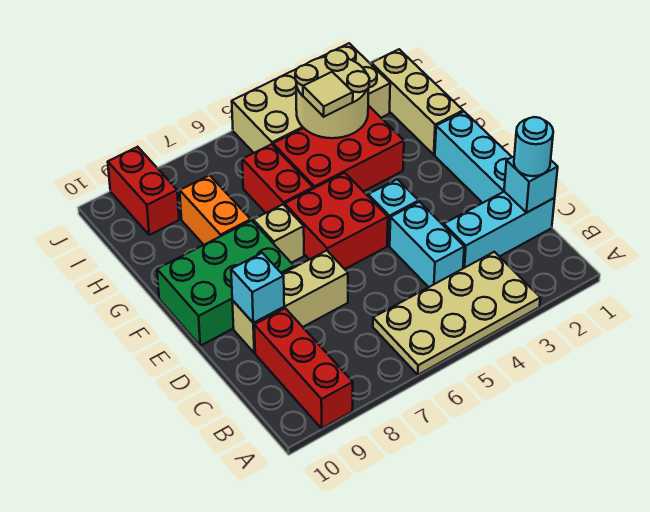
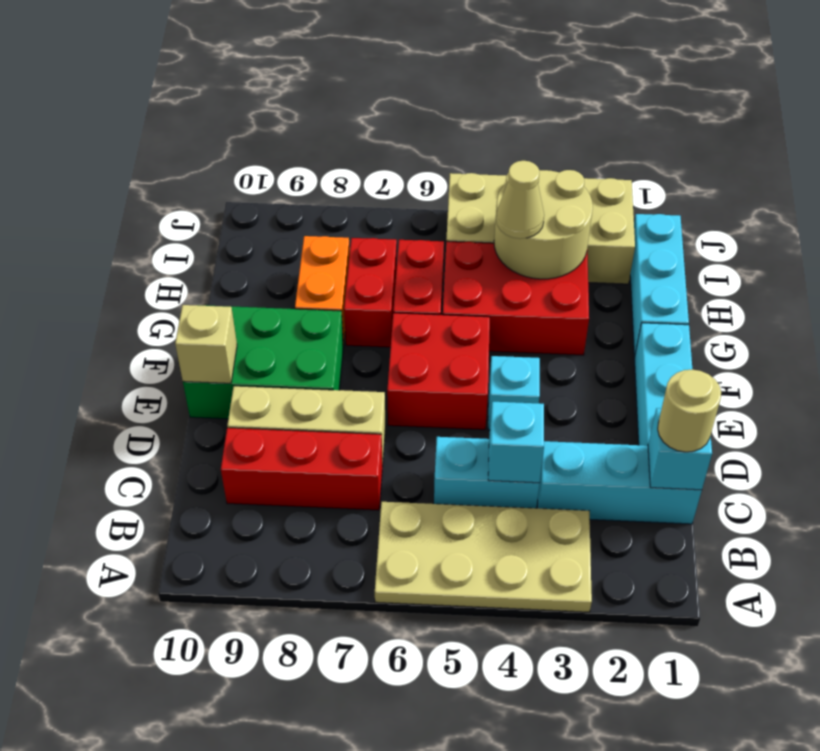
red 1x3 brick [254,308,353,428] -> red 1x3 brick turned to [221,428,382,510]
cyan 1x1 round brick [514,117,553,176] -> tan 1x1 round brick [658,369,721,452]
cyan 1x2 brick [390,202,464,287] -> cyan 1x2 brick turned to [434,437,540,508]
cyan 1x1 brick [231,253,284,323] -> cyan 1x1 brick moved to [488,402,544,483]
tan 1x1 brick [253,205,304,263] -> tan 1x1 brick moved to [175,305,237,383]
tan 1x3 brick [371,49,463,155] -> cyan 1x3 brick [630,214,689,357]
tan 1x1 tile [303,72,353,117] -> tan 1x1 cone [496,161,544,239]
red 1x2 brick [108,147,179,235] -> red 1x2 brick moved to [344,238,397,347]

